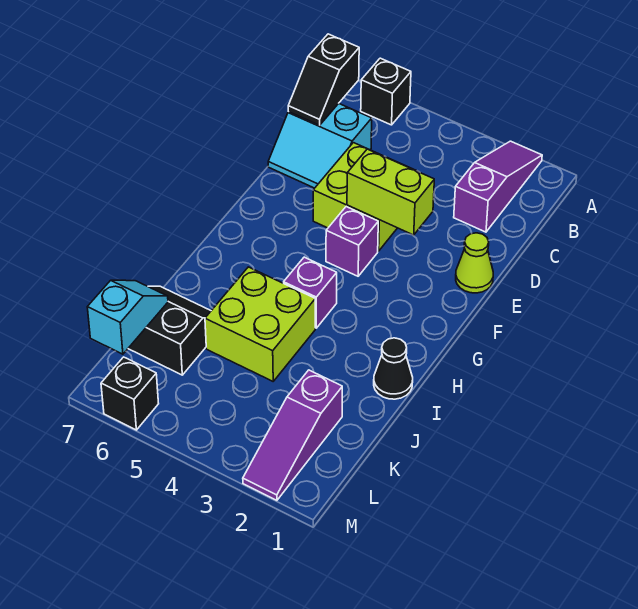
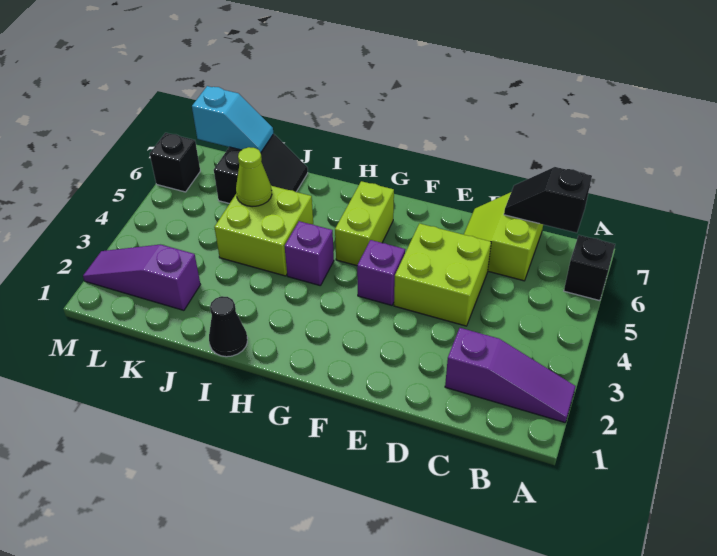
cyan 2x2 slope [268,104,372,188] -> lime 2x2 slope [464,192,543,281]
lime 1x1 cone [456,233,493,293] -> lime 1x1 cone moved to [236,147,272,207]
lime 1x2 brick [347,149,434,235] -> lime 1x2 brick moved to [335,181,394,266]

